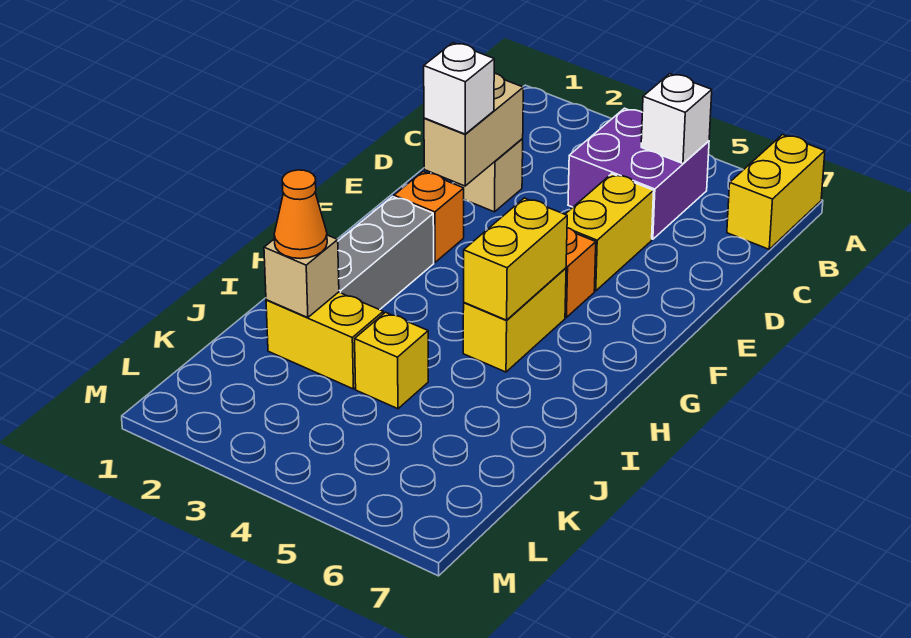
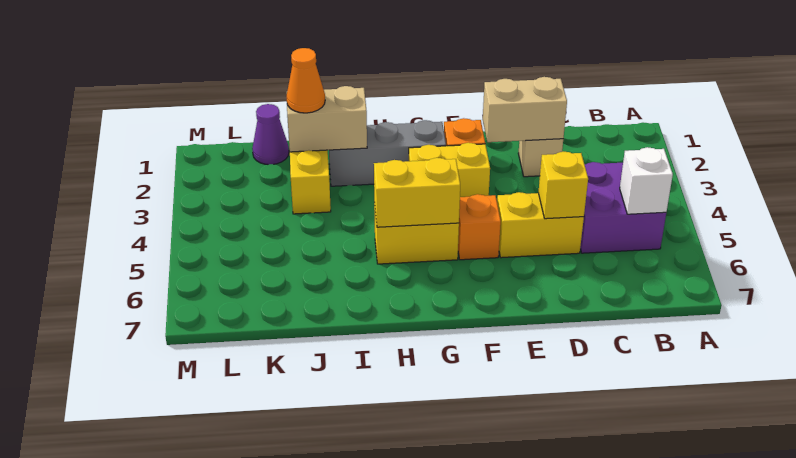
yellow 1x2 brick [727,135,825,249] -> yellow 1x2 brick moved to [409,143,490,197]
white 1x1 brick [424,43,494,134] -> none
tan 1x1 brick [264,235,339,318] -> tan 1x2 brick [287,86,367,152]
yellow 1x1 brick [355,312,428,409] -> yellow 1x1 brick moved to [538,152,588,219]
none -> purple 1x1 cone [252,104,289,165]

